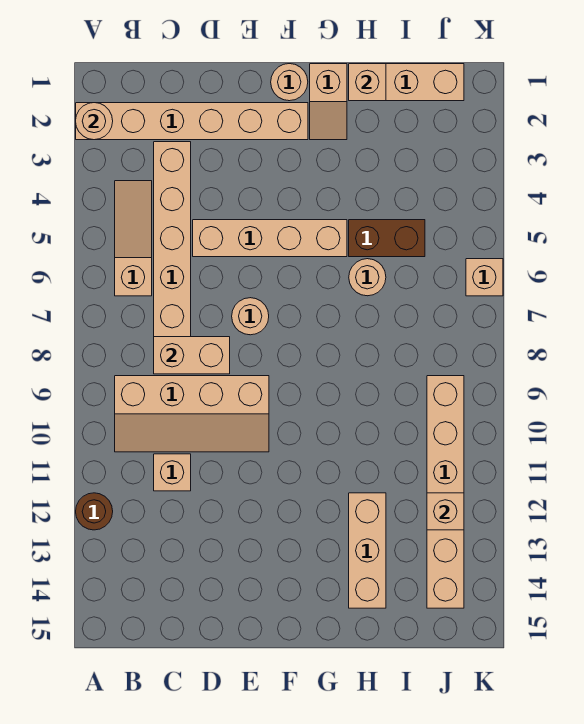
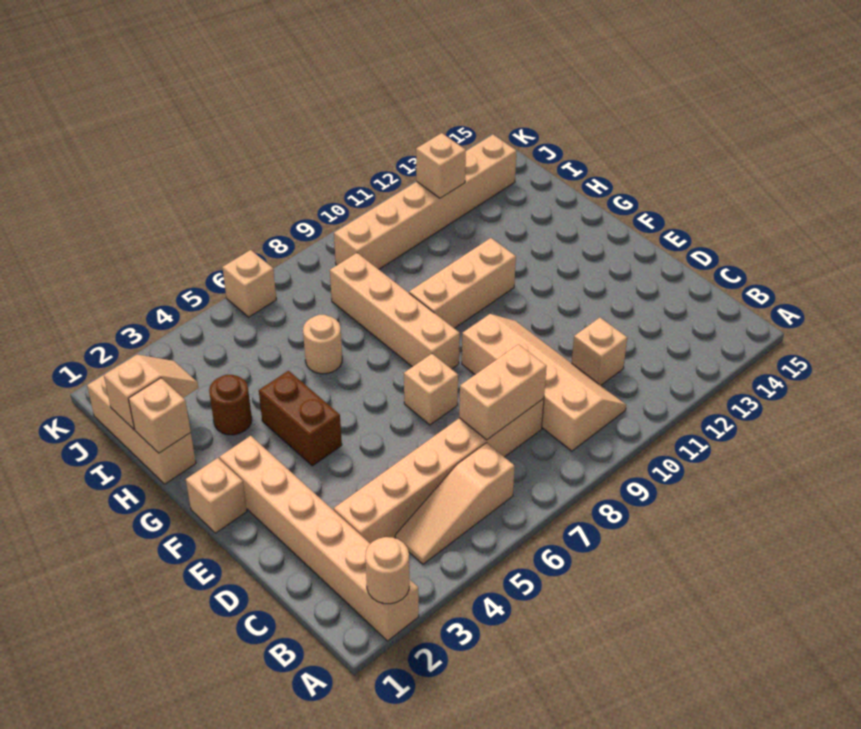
brown 1x1 round brick [76,493,113,530] -> brown 1x1 round brick moved to [209,375,252,435]
tan 1x2 brick [154,337,230,374] -> tan 1x2 brick turned to [459,344,546,440]
tan 1x4 brick [193,220,347,257] -> tan 1x4 brick moved to [330,253,460,369]
tan 1x1 round brick [232,298,269,335] -> tan 1x1 brick [404,354,458,425]
tan 1x1 round brick [271,64,308,101] -> tan 1x1 brick [186,458,247,533]
tan 1x2 slope [310,64,347,140] -> tan 1x2 slope moved to [104,355,198,429]
brown 1x2 brick [349,220,425,257] -> brown 1x2 brick moved to [259,371,342,466]
tan 1x3 brick [349,493,386,608] -> tan 1x3 brick moved to [409,238,516,328]

